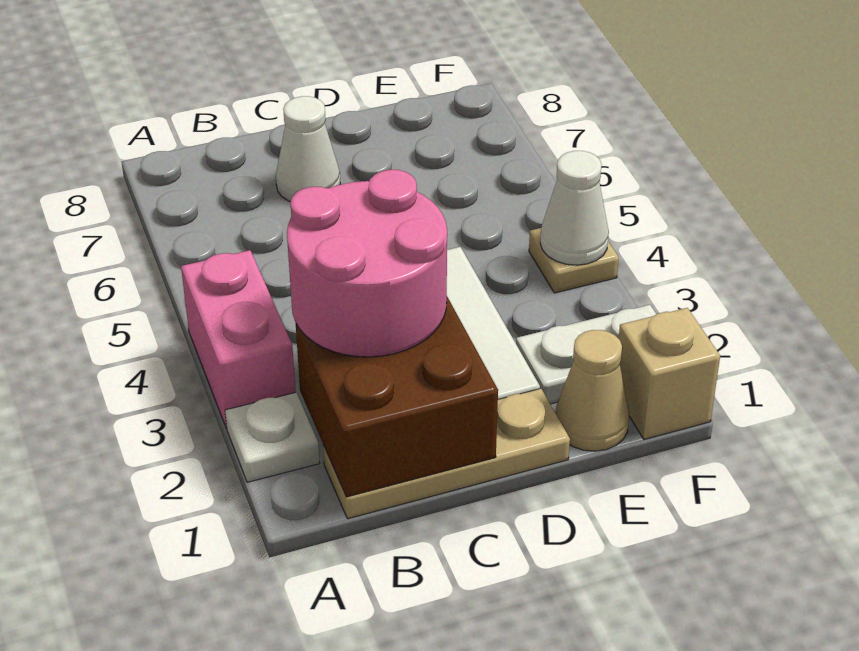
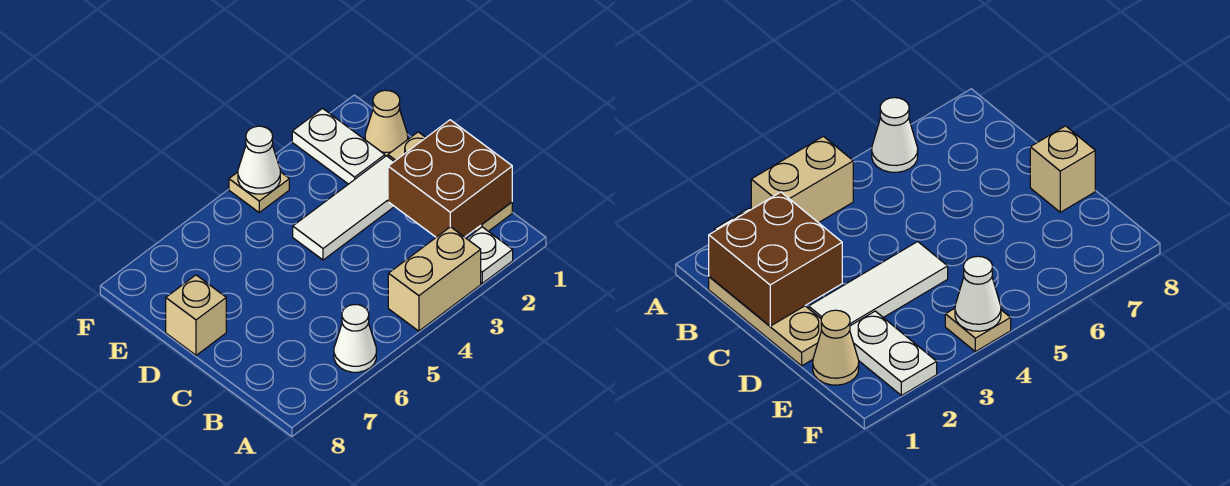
pink 1x2 brick [181,250,296,428] -> tan 1x2 brick [388,227,481,331]
pink 2x2 round brick [287,170,447,357] -> none
white 1x1 cone [276,96,340,202] -> white 1x1 cone moved to [334,305,376,372]
tan 1x1 brick [619,308,720,439] -> tan 1x1 brick moved to [166,275,226,355]

